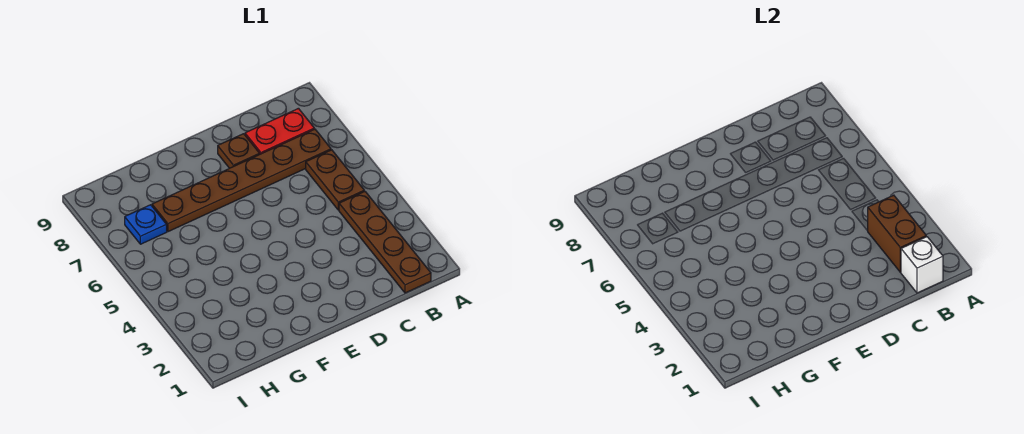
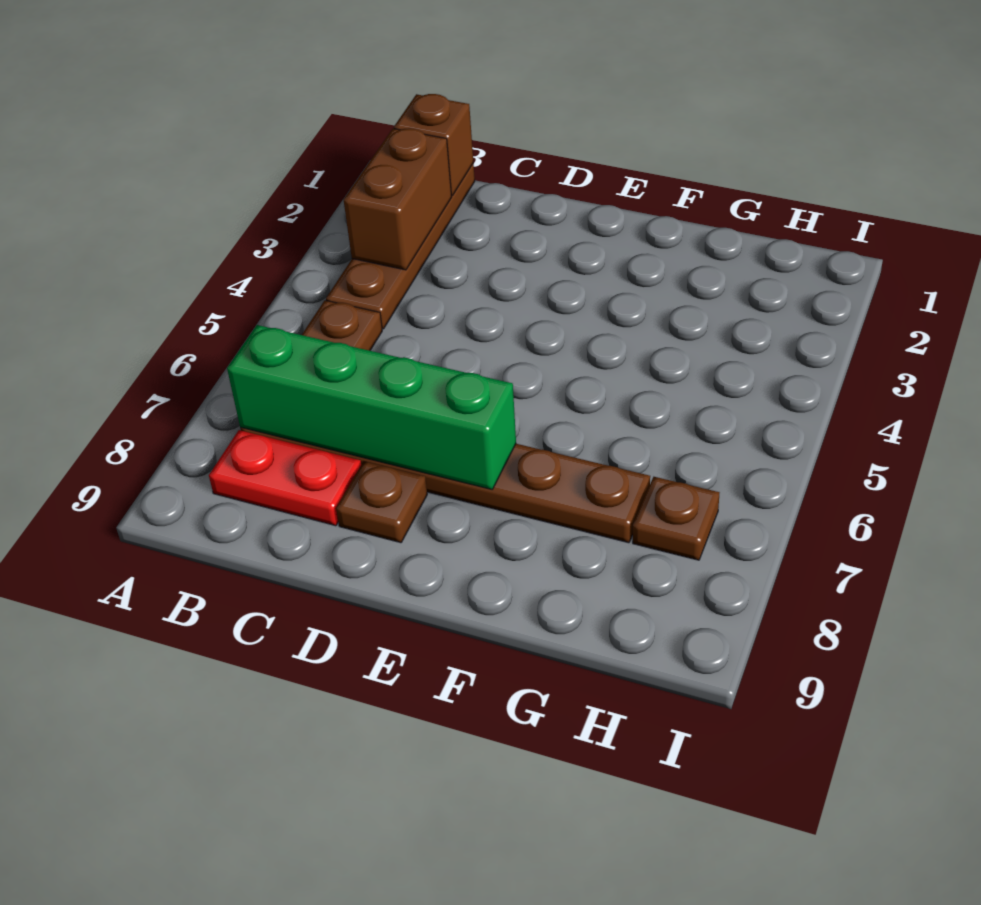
white 1x1 brick [901,237,943,293] -> brown 1x1 brick [394,94,473,195]
none -> green 1x4 brick [227,325,516,489]
blue 1x1 plate [125,205,167,244] -> brown 1x1 plate [633,477,719,560]

